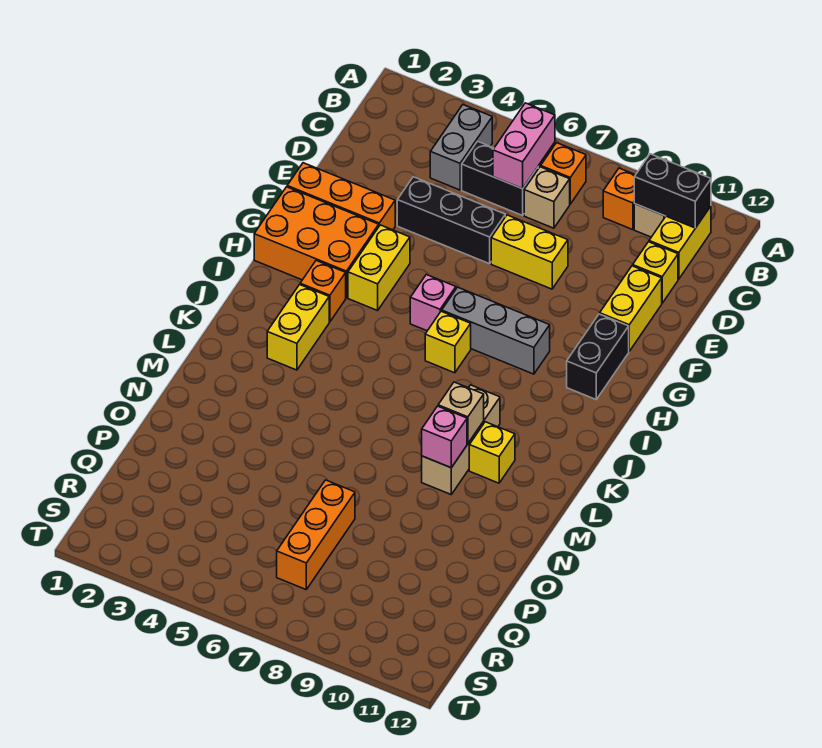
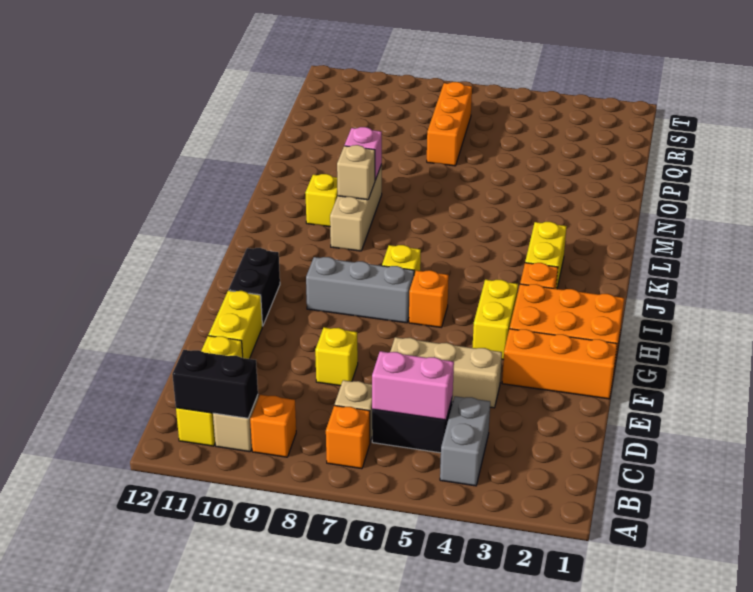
pink 1x2 brick [493,103,555,189] -> pink 1x2 brick turned to [372,351,454,420]
black 1x3 brick [397,177,505,264] -> tan 1x3 brick [390,337,502,408]
yellow 1x2 brick [491,215,568,289] -> yellow 1x1 brick [315,327,358,386]
pink 1x1 brick [410,275,456,331] -> orange 1x1 brick [409,270,449,327]

